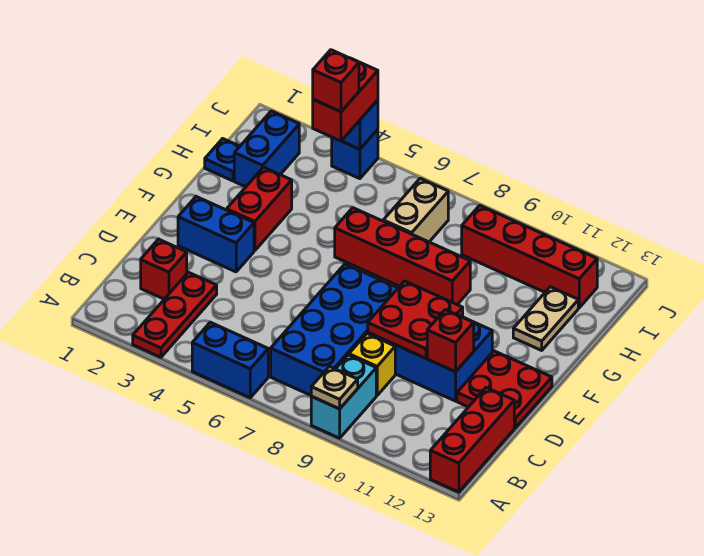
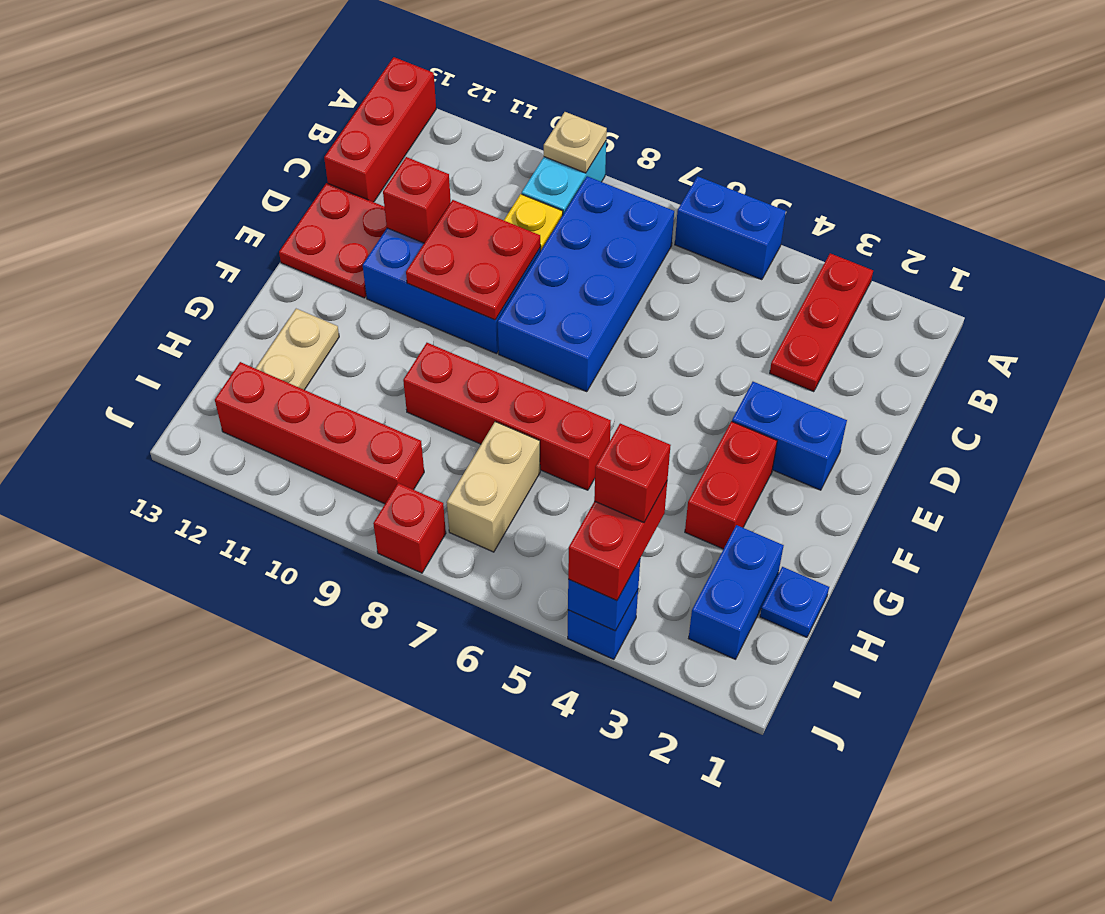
red 1x1 brick [141,239,187,299] -> red 1x1 brick moved to [373,483,446,573]

